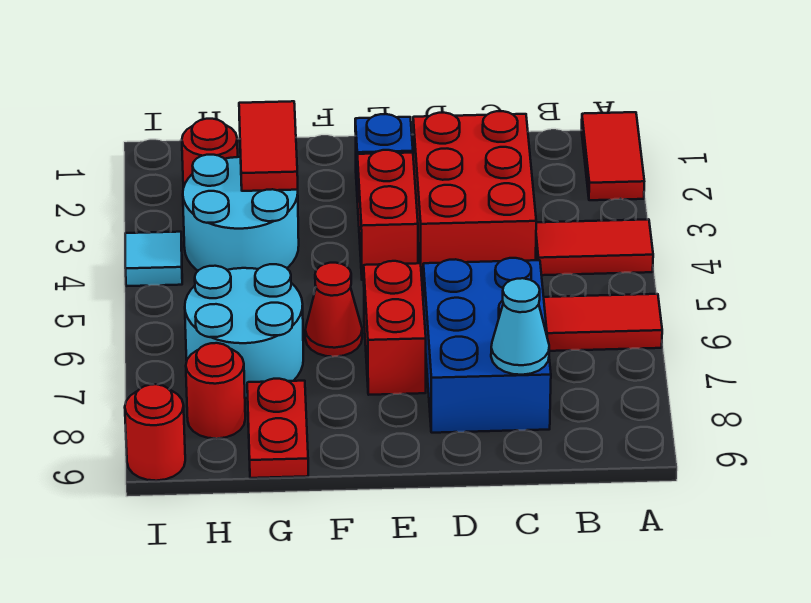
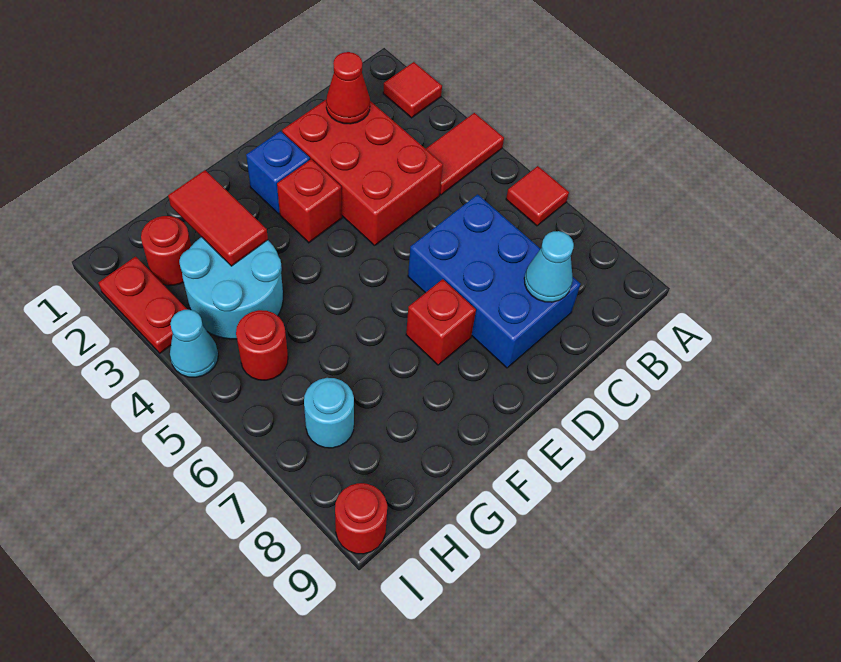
red 1x2 tile [582,112,644,200] -> red 1x1 tile [383,62,442,118]
red 1x2 tile [544,294,662,351] -> red 1x1 tile [506,166,569,226]
red 1x2 brick [357,150,418,280] -> red 1x1 brick [277,159,342,243]
red 1x2 brick [364,261,426,395] -> red 1x1 brick [406,279,476,365]
red 1x1 cone [305,263,362,357] -> red 1x1 cone moved to [326,52,370,124]
cyan 2x2 round brick [185,264,303,398] -> cyan 1x1 round brick [304,378,354,448]
red 1x2 plate [247,379,308,478] -> red 1x2 plate moved to [98,256,188,353]
red 1x1 round brick [186,343,245,439] -> red 1x1 round brick moved to [236,310,288,380]
cyan 1x1 tile [125,232,182,286] -> cyan 1x1 cone [170,310,218,377]

